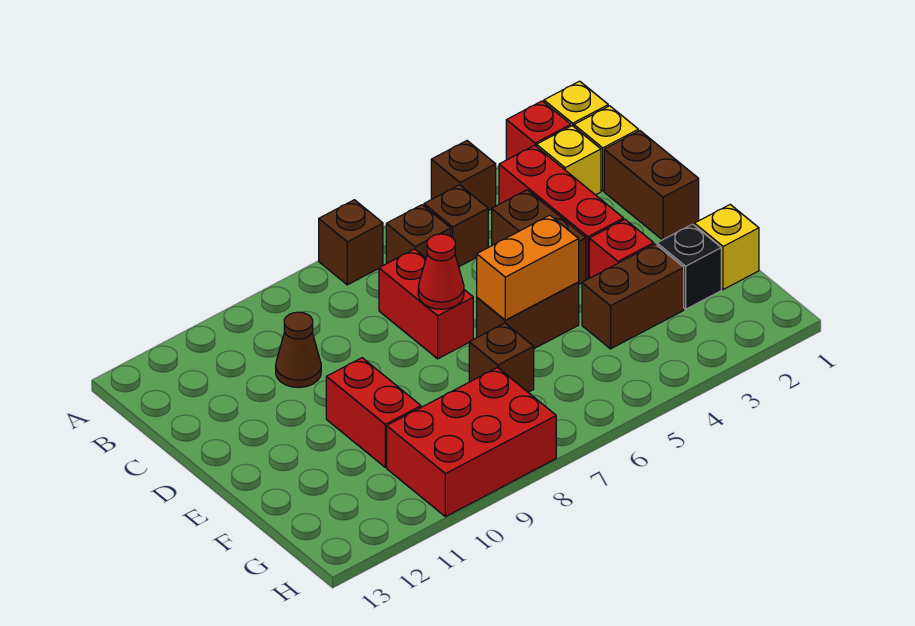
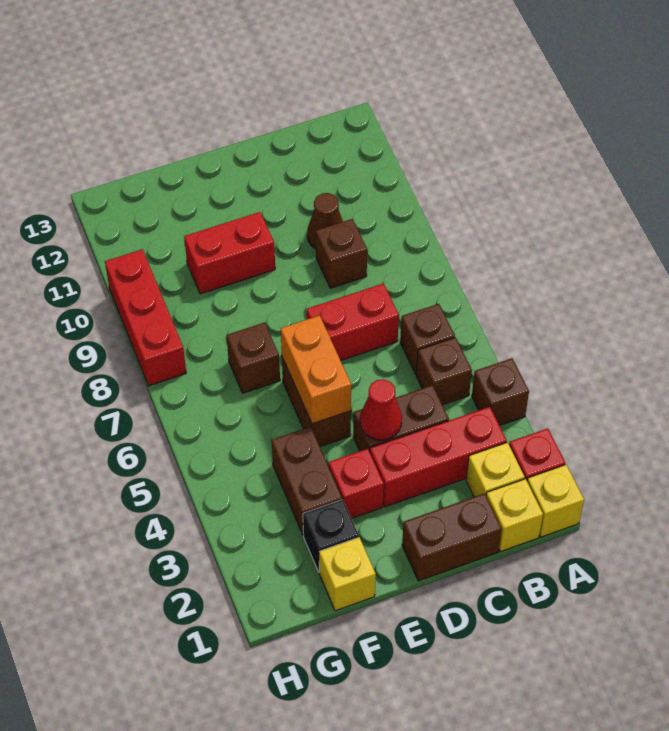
brown 1x1 brick [319,200,383,285] -> brown 1x1 brick moved to [316,219,367,288]
red 1x1 cone [418,234,464,309] -> red 1x1 cone moved to [360,379,402,440]
red 2x3 brick [387,367,556,517] -> red 1x3 brick [105,249,186,386]

